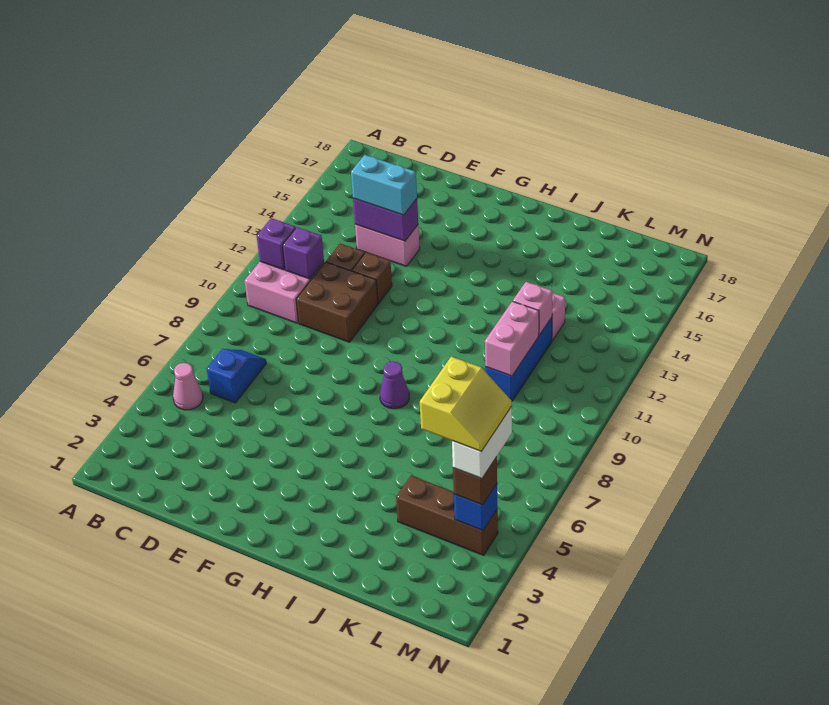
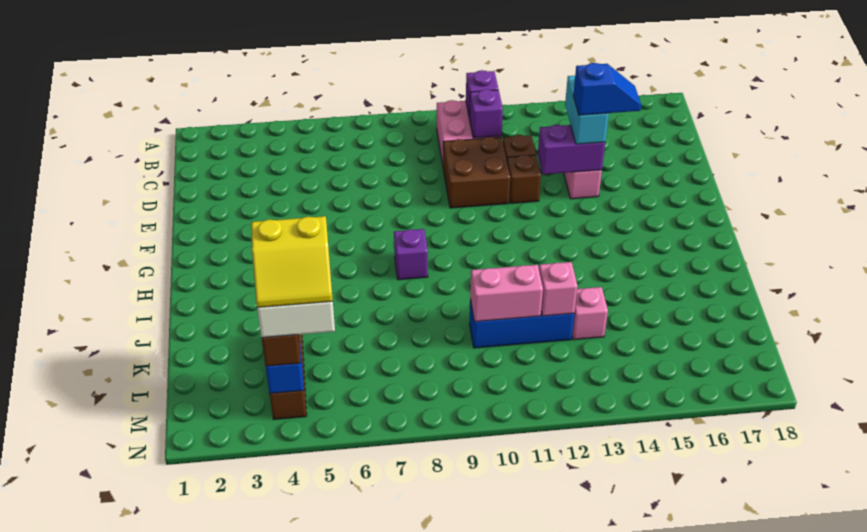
pink 1x1 cone [173,363,203,410] -> none
blue 1x2 slope [207,349,266,403] -> blue 1x2 slope moved to [573,63,641,115]
purple 1x2 brick [353,198,418,241] -> purple 1x2 brick turned to [538,125,605,174]
purple 1x1 cone [380,361,409,409] -> purple 1x1 brick [394,229,428,280]

